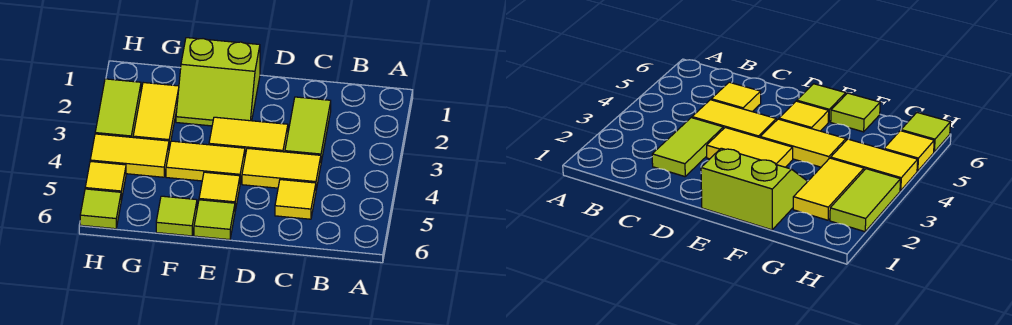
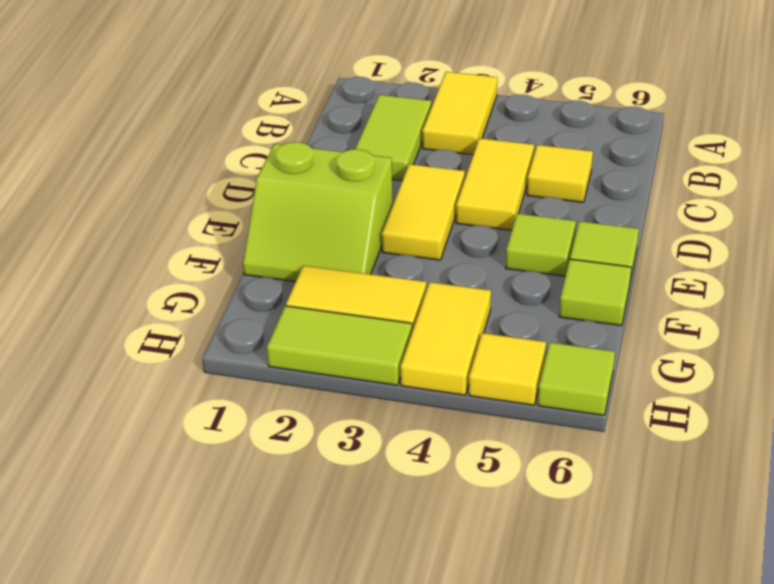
lime 1x2 tile [285,97,331,162] -> lime 1x2 tile turned to [355,95,431,181]
lime 2x2 slope [176,38,260,126] -> lime 2x2 slope turned to [243,142,393,282]
yellow 1x2 tile [166,141,245,183] -> yellow 1x2 tile moved to [422,72,497,155]
yellow 1x1 tile [199,172,240,210] -> lime 1x1 tile [506,214,576,276]

